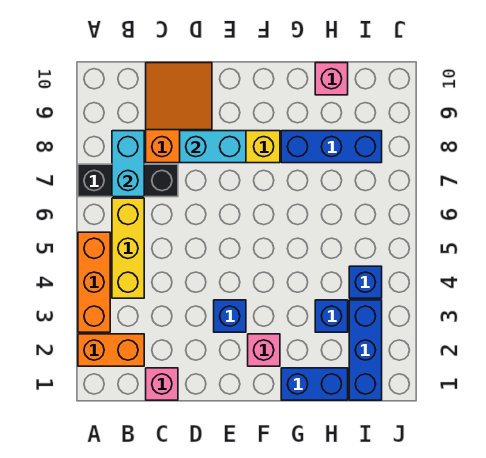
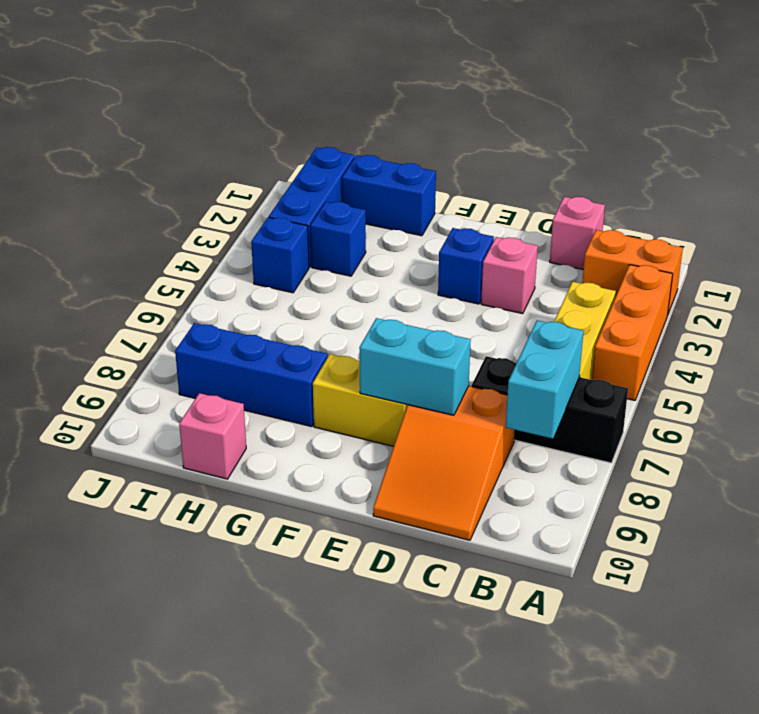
pink 1x1 brick [248,334,280,366] -> pink 1x1 brick moved to [481,237,538,314]

